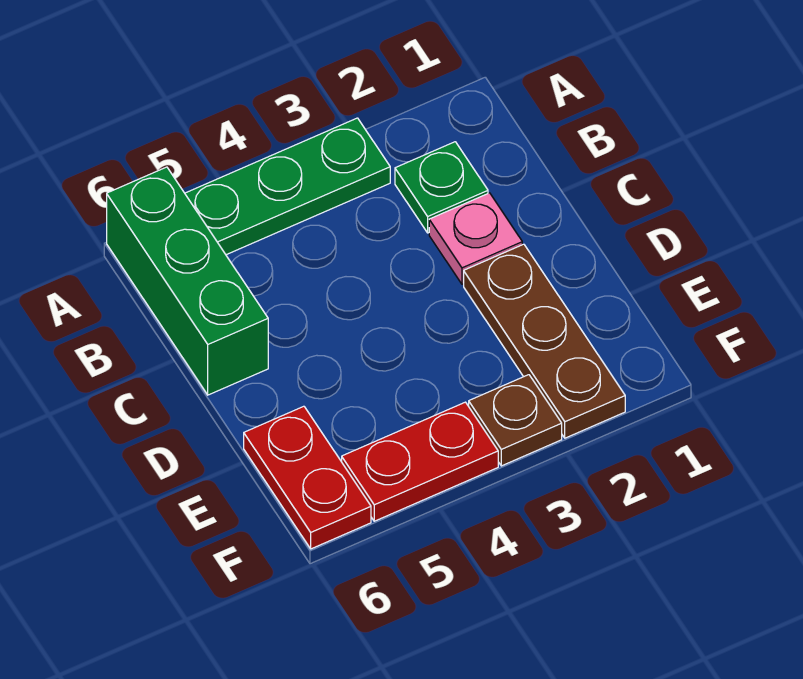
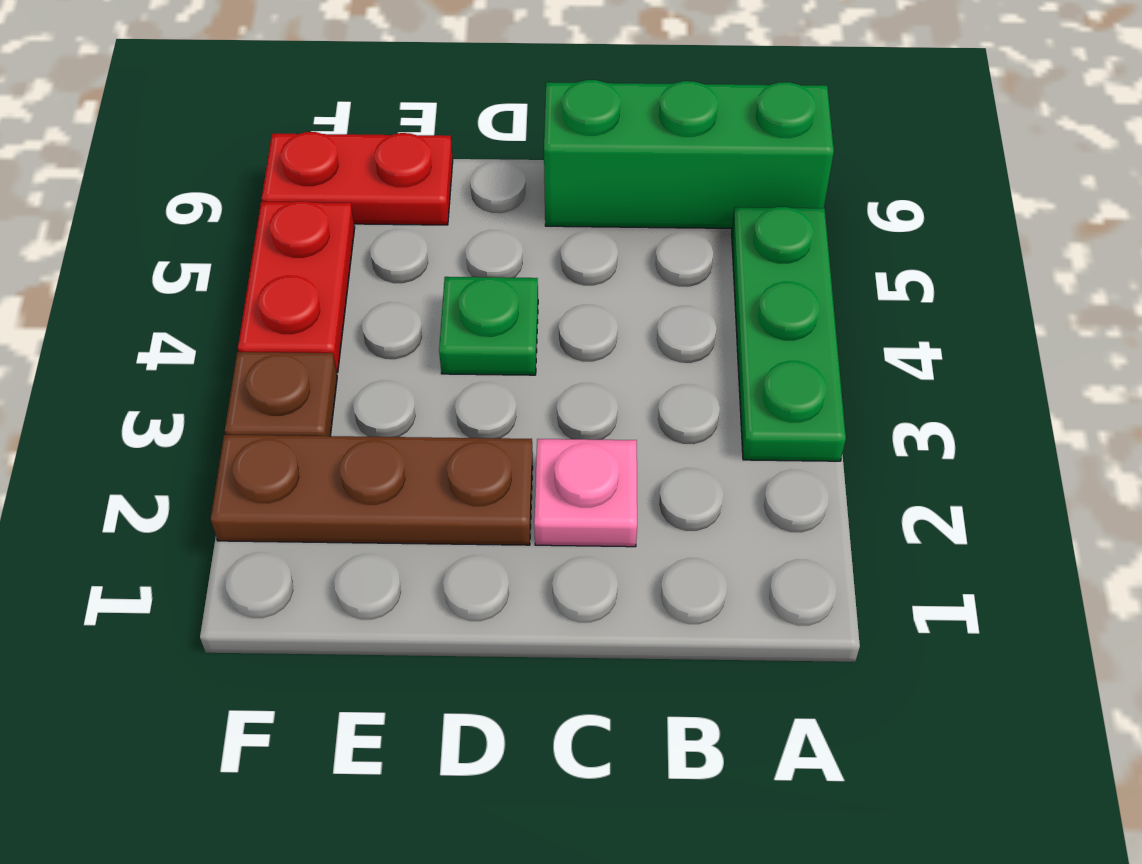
green 1x1 plate [395,142,488,233] -> green 1x1 plate moved to [439,277,538,375]

